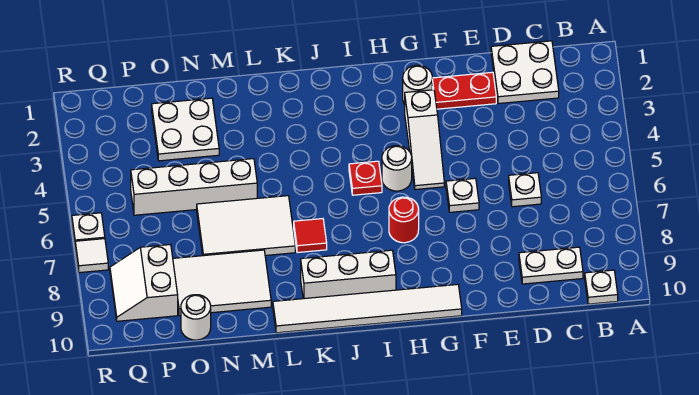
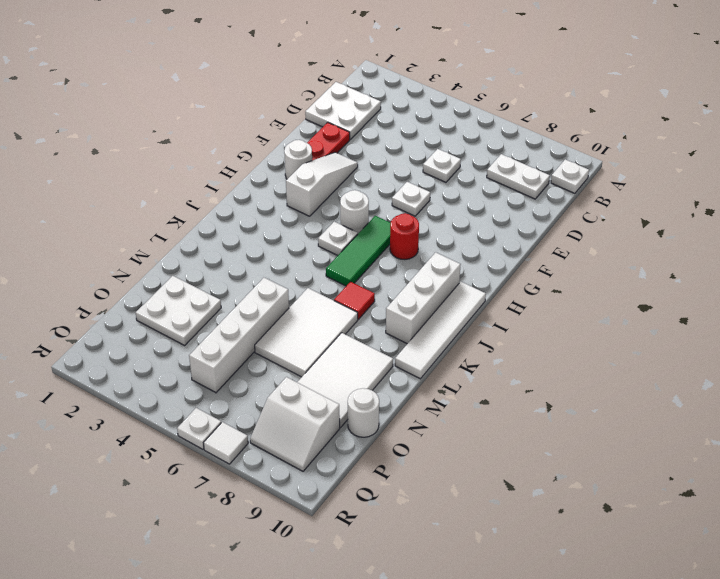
white 1x2 plate [519,247,583,284] -> white 1x2 plate turned to [487,154,550,199]
white 1x3 slope [405,90,444,190] -> white 1x3 slope turned to [286,152,358,216]
white 1x6 tile [273,284,462,333] -> white 1x4 tile [395,282,486,379]
none -> green 1x3 tile [326,216,391,286]
red 1x1 plate [349,161,382,195] -> white 1x1 plate [318,222,358,255]

